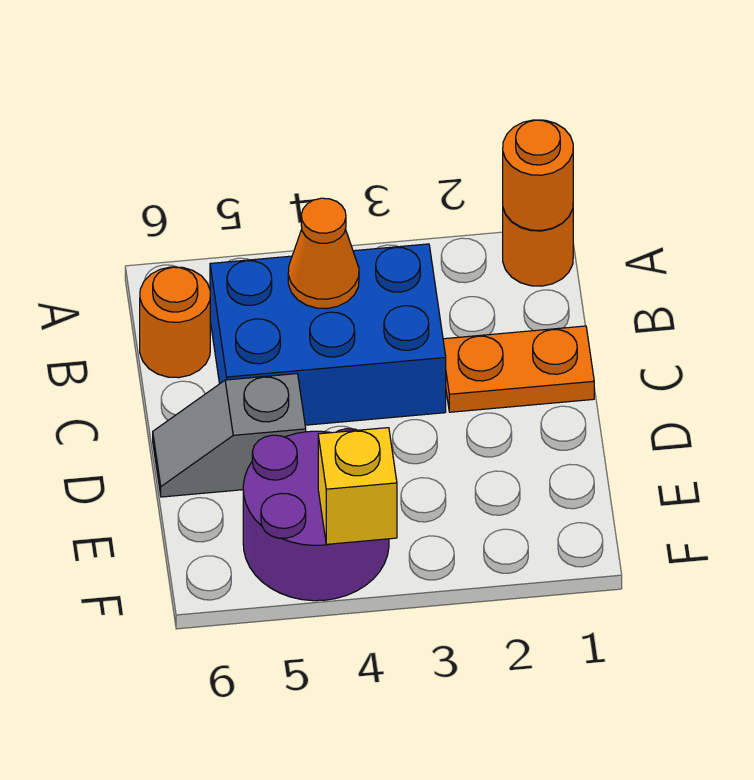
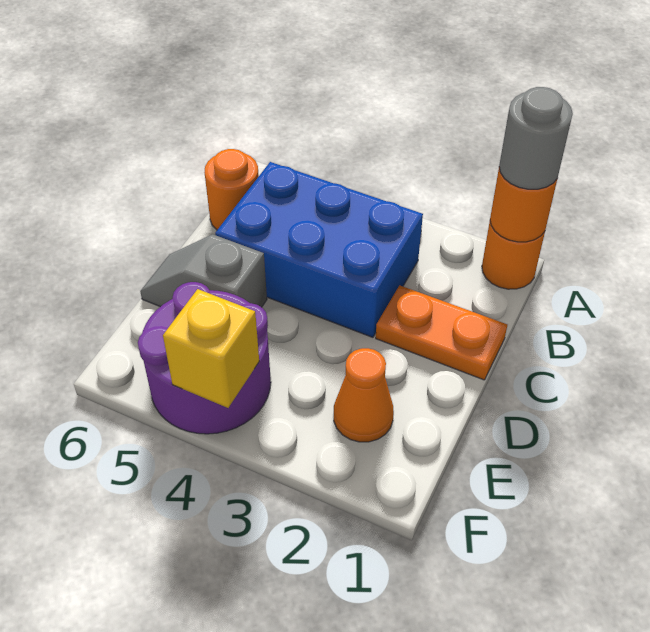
none -> grey 1x1 round brick [499,87,573,189]
orange 1x1 cone [288,198,359,309] -> orange 1x1 cone moved to [334,348,394,442]

